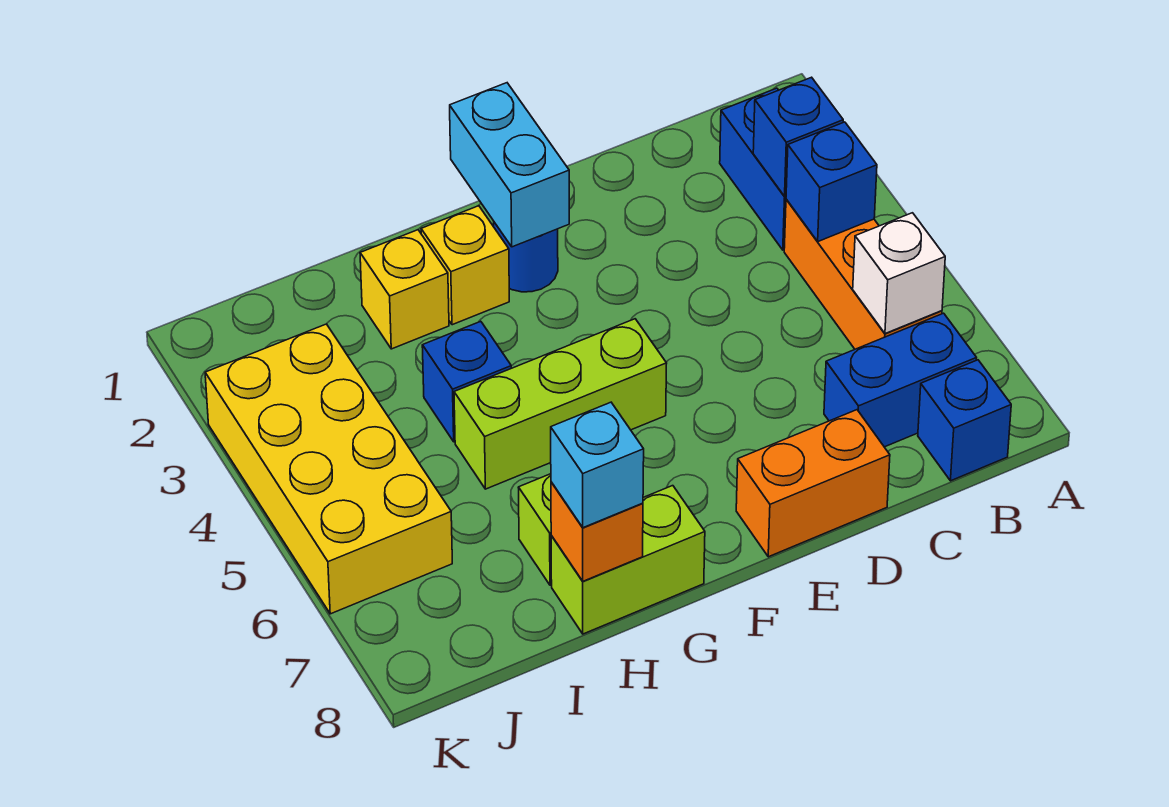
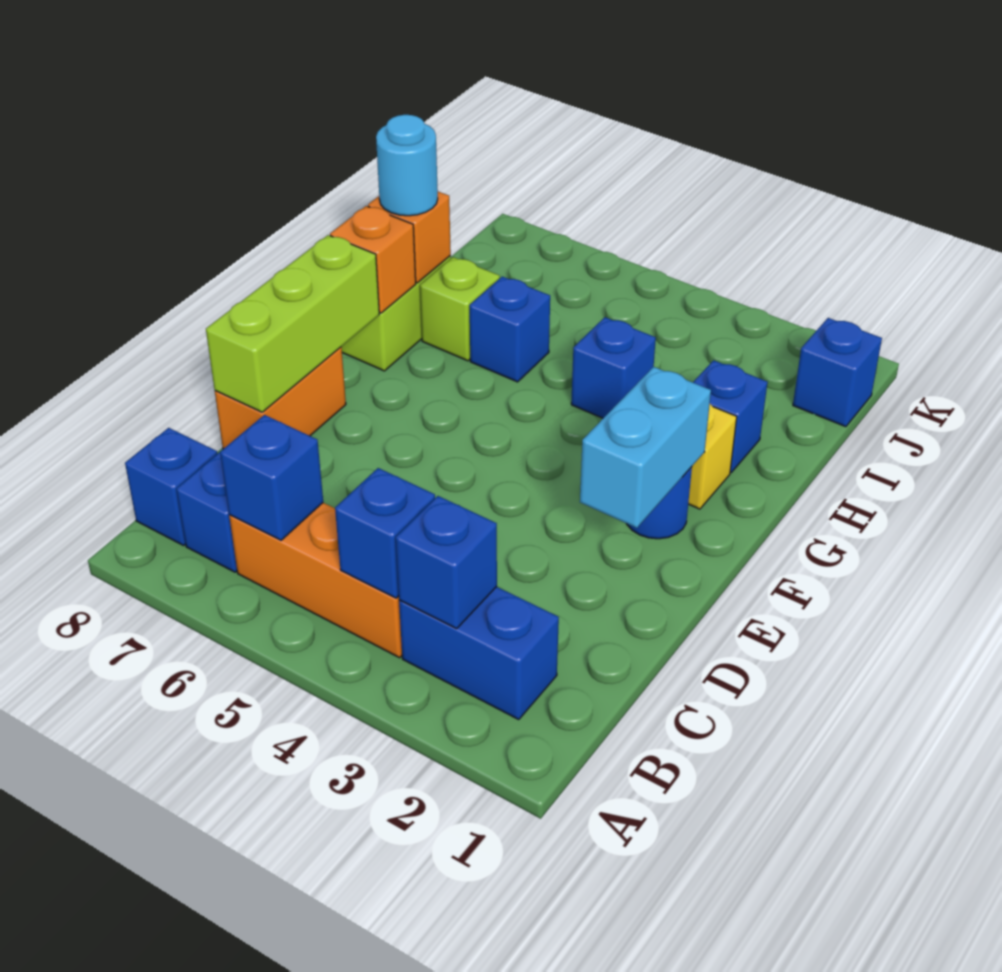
white 1x1 brick [853,213,945,334] -> blue 1x1 brick [220,415,323,540]
cyan 1x2 brick [450,83,569,247] -> cyan 1x2 brick turned to [580,367,711,528]
lime 1x3 brick [454,319,667,489] -> lime 1x3 brick moved to [206,235,379,412]
none -> orange 1x1 brick [330,206,416,313]
yellow 1x1 brick [360,230,449,349] -> blue 1x1 brick [693,360,768,472]
none -> blue 1x1 brick [470,277,550,382]
cyan 1x1 brick [551,402,644,528] -> cyan 1x1 round brick [376,115,438,216]
none -> blue 1x1 brick [793,318,882,427]
yellow 2x4 brick [205,324,452,614] -> none

